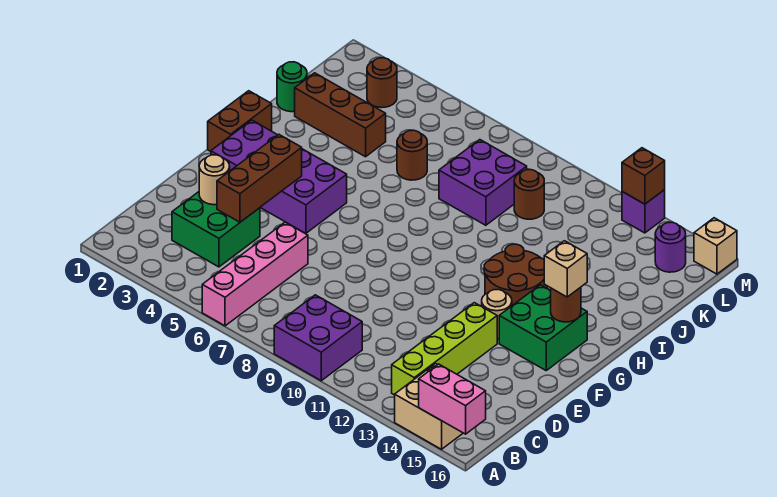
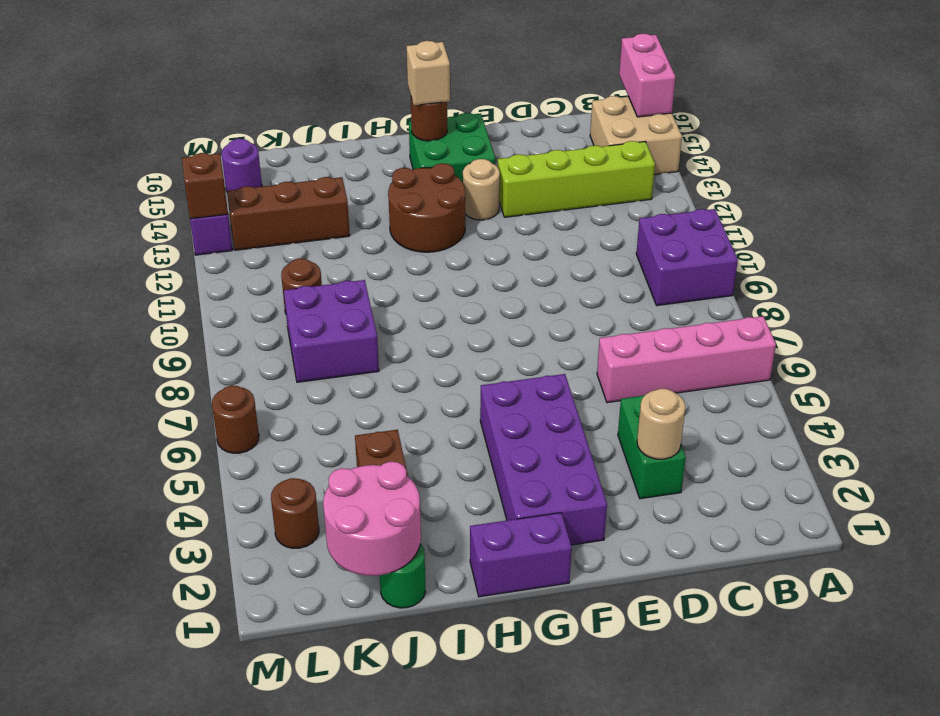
green 2x2 brick [172,192,260,267] -> green 1x2 brick [618,395,686,499]
brown 1x3 brick [217,135,302,222] -> brown 1x3 brick moved to [227,177,350,250]
brown 1x2 brick [208,91,272,151] -> purple 1x2 brick [470,513,572,597]
none -> pink 2x2 round brick [323,462,421,576]
brown 1x1 round brick [397,130,427,180] -> brown 1x1 round brick moved to [212,386,259,453]
tan 1x1 brick [694,218,737,274] -> none

